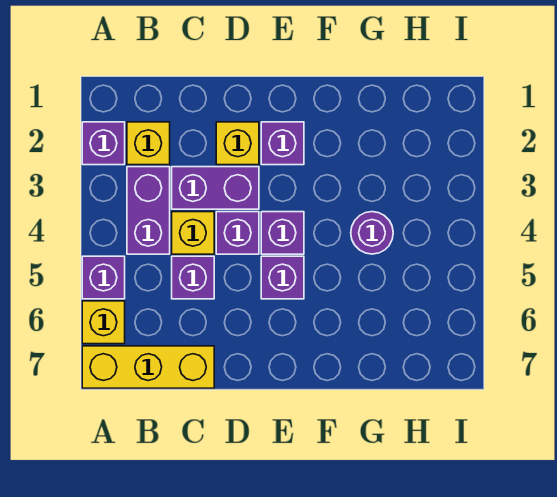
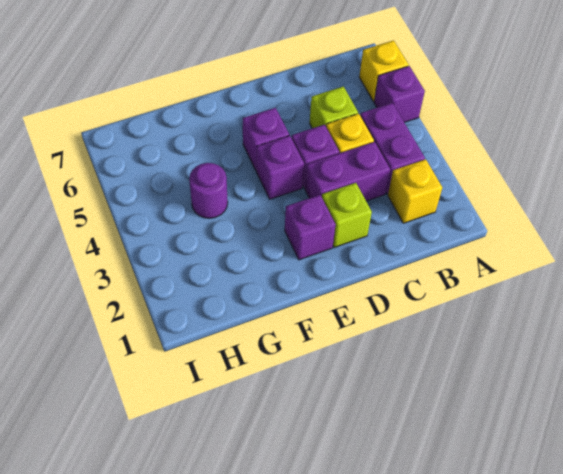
purple 1x1 brick [82,122,125,165] -> none
yellow 1x3 brick [82,346,214,388] -> none
purple 1x1 brick [172,256,214,299] -> lime 1x1 brick [310,86,358,128]
yellow 1x1 brick [216,122,259,165] -> lime 1x1 brick [322,183,372,247]

